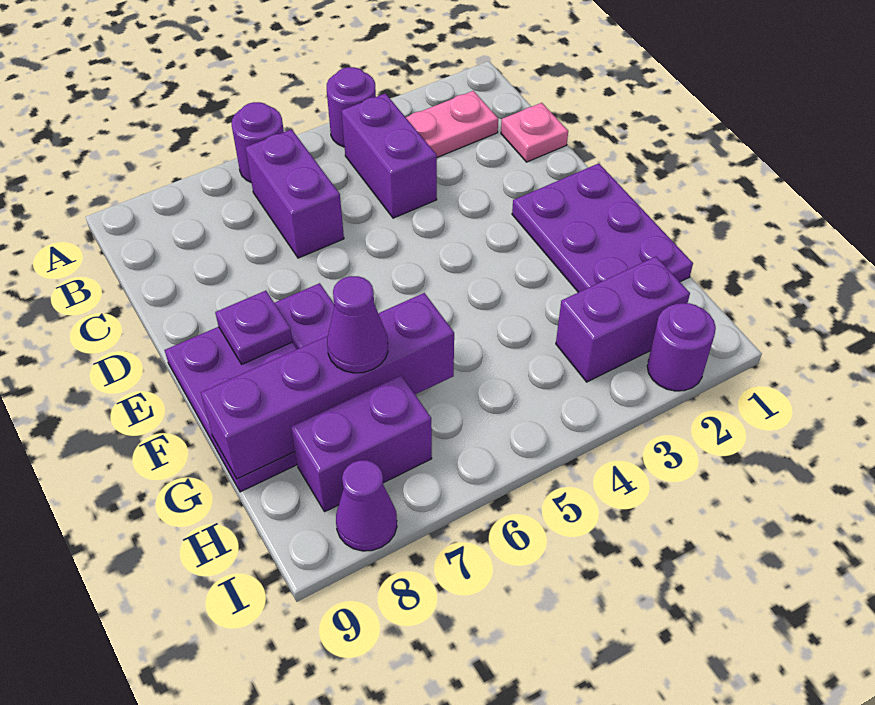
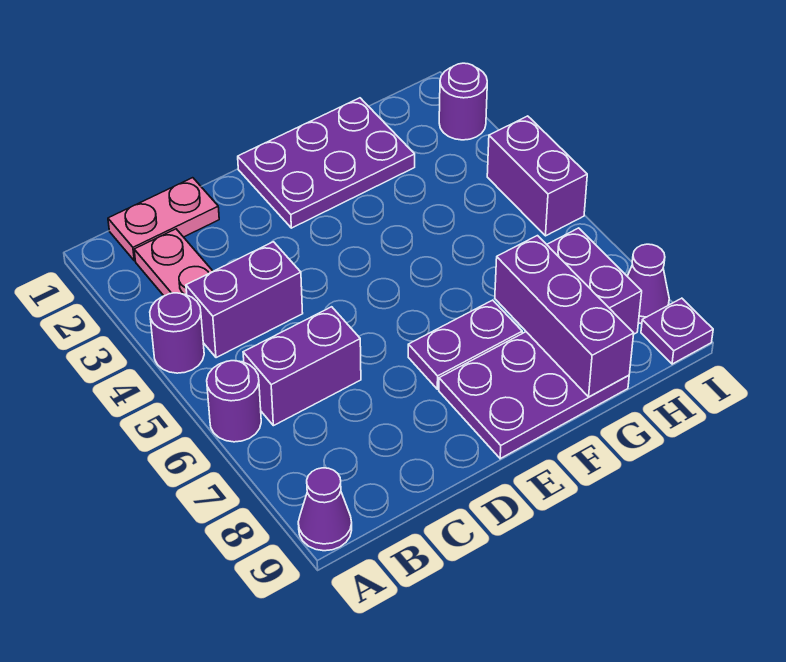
pink 1x1 plate [501,103,568,162] -> pink 1x2 plate [108,178,219,261]
purple 1x1 plate [215,291,293,364] -> purple 1x1 plate moved to [641,298,713,364]
purple 1x4 brick [201,293,454,479] -> purple 1x3 brick [495,236,634,397]
purple 1x1 cone [327,276,388,373] -> purple 1x1 cone moved to [298,468,352,551]
purple 1x2 brick [556,257,690,382] -> purple 1x2 brick moved to [487,116,587,236]

